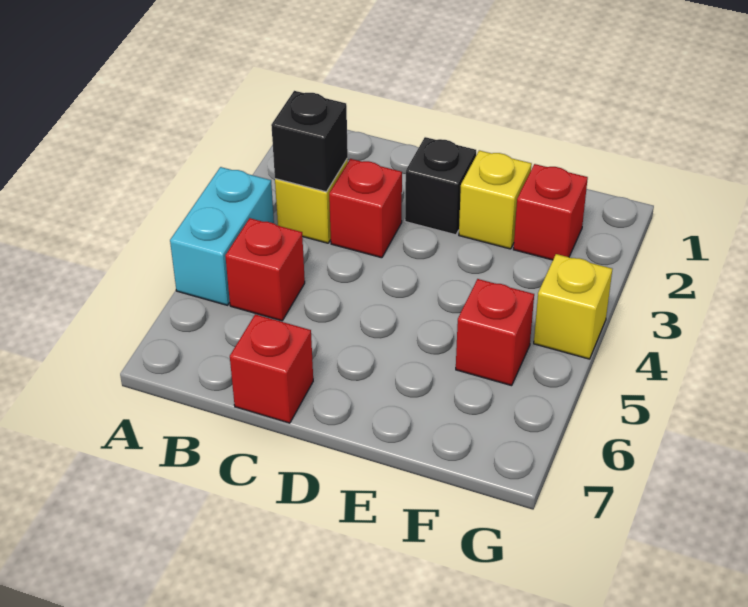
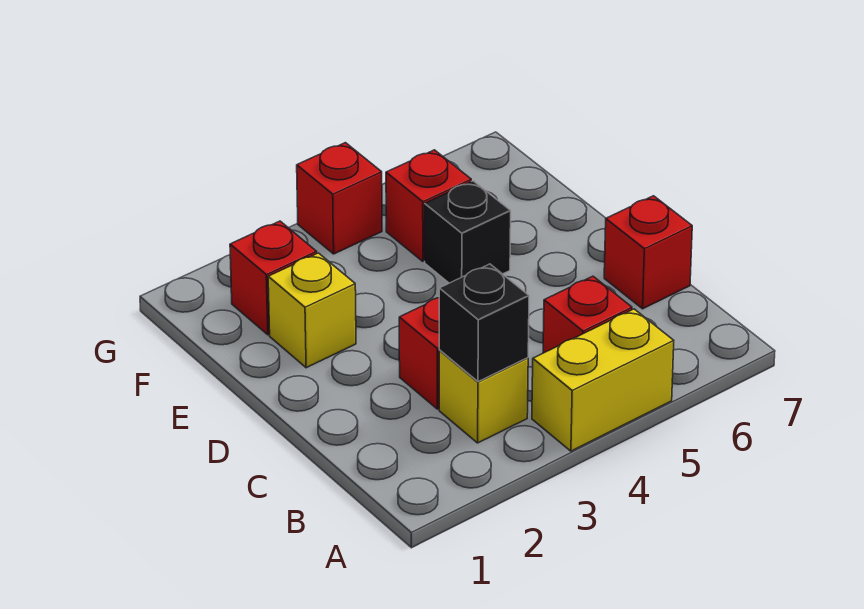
cyan 1x2 brick [170,167,274,305] -> yellow 1x2 brick [532,309,674,451]
black 1x1 brick [405,137,476,235] -> black 1x1 brick moved to [425,181,511,283]
yellow 1x1 brick [534,254,612,359] -> red 1x1 brick [297,143,382,254]

